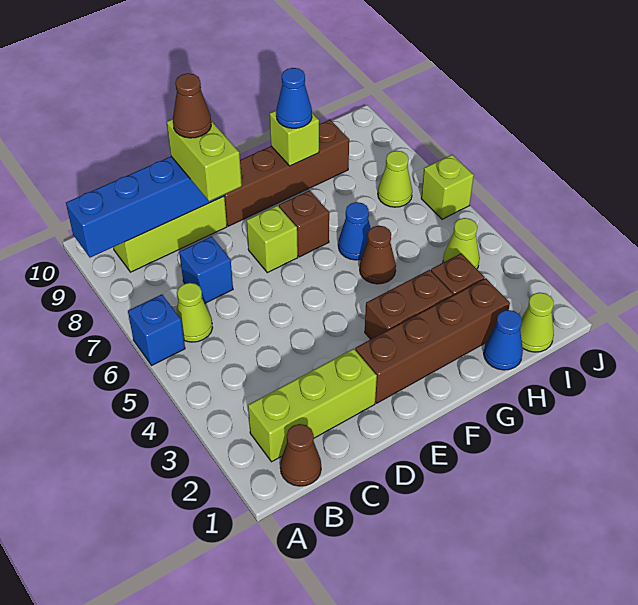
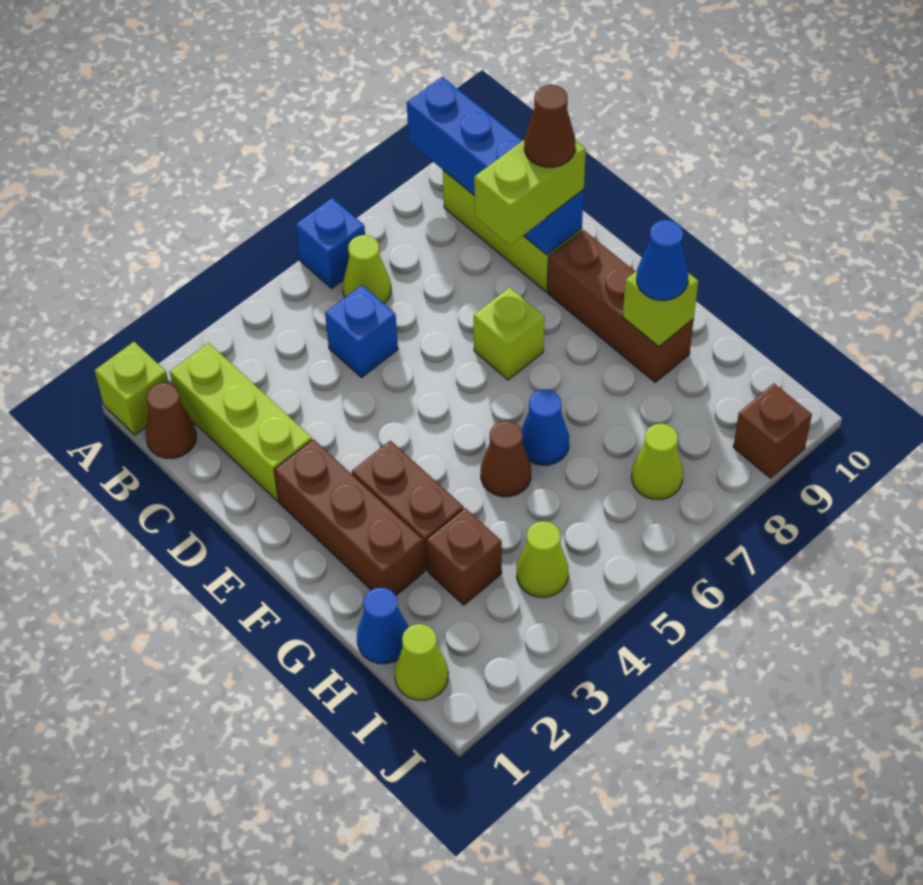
blue 1x1 brick [179,236,233,303] -> blue 1x1 brick moved to [325,285,398,377]
brown 1x4 brick [355,278,510,403] -> brown 1x3 brick [274,439,424,595]
brown 1x4 brick [224,120,349,226] -> brown 1x3 brick [548,230,694,382]
brown 1x1 brick [279,190,329,257] -> brown 1x1 brick moved to [733,383,812,478]
lime 1x1 brick [421,155,474,219] -> lime 1x1 brick moved to [95,342,169,435]

